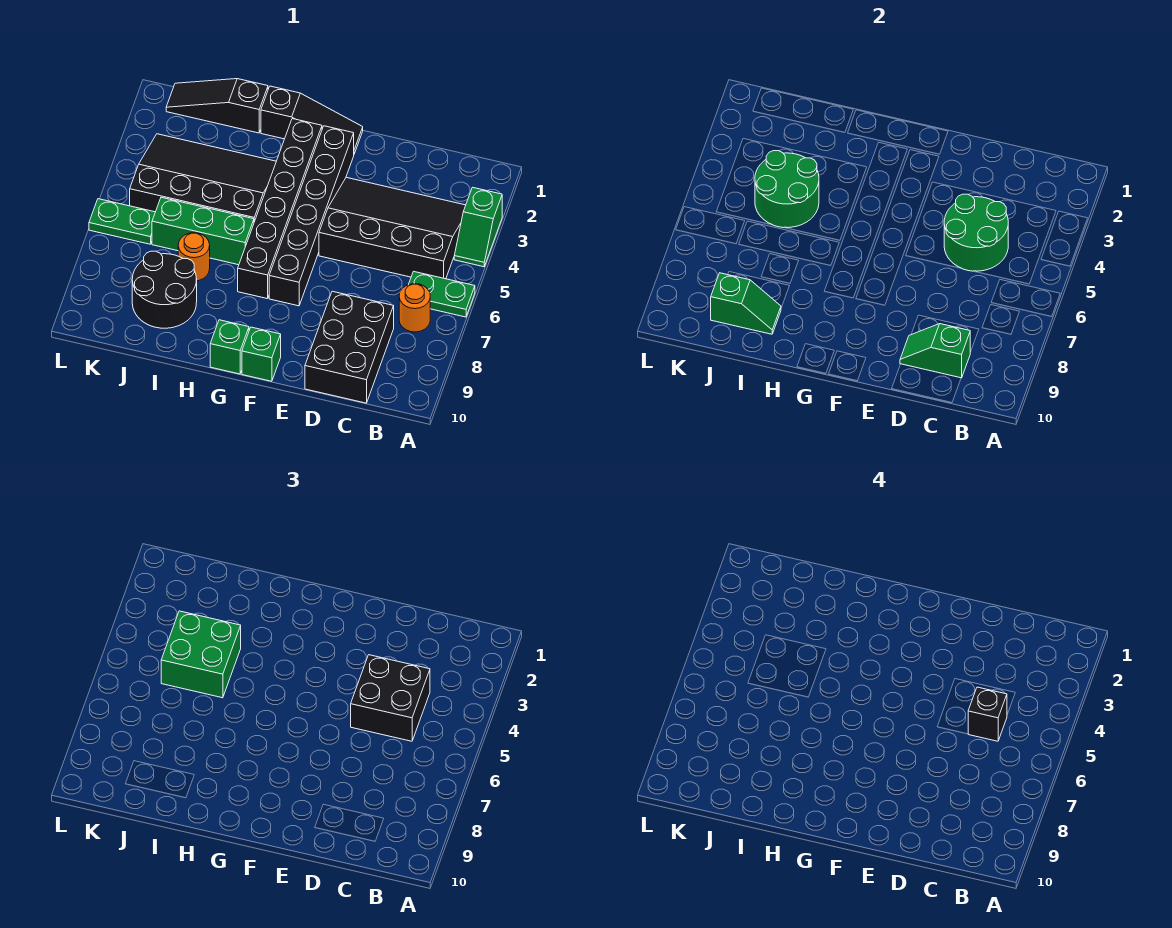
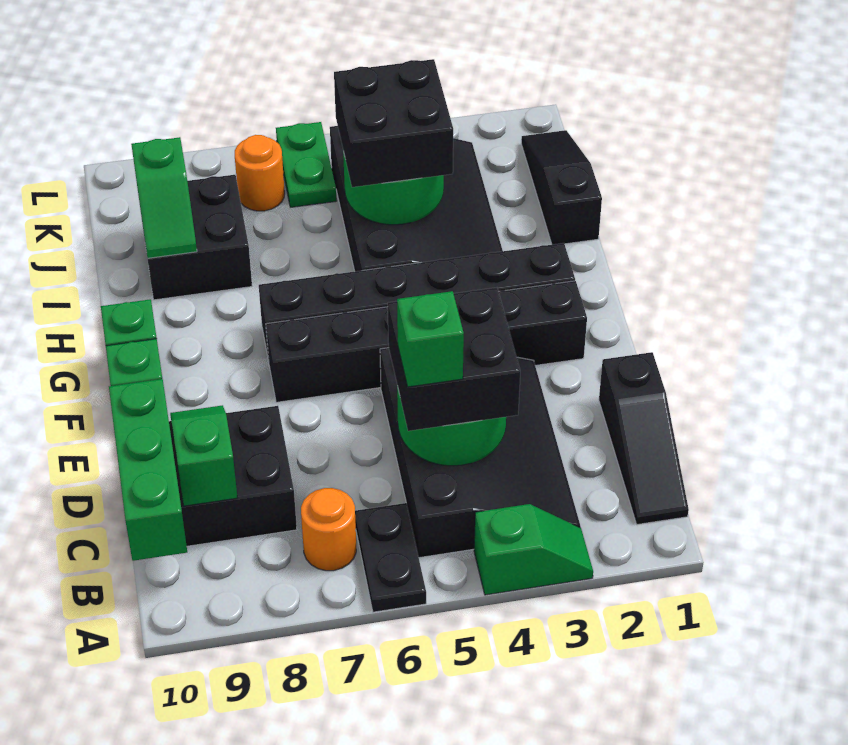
green 1x2 slope [454,187,502,267] -> green 1x2 slope turned to [474,504,593,595]
green 1x2 plate [409,271,475,317] -> black 1x2 plate [355,503,426,612]
black 1x1 brick [968,687,1007,741] -> green 1x1 brick [397,291,464,387]
black 1x3 slope [261,86,363,154] -> black 1x3 slope moved to [599,352,689,524]
green 1x3 brick [152,197,254,265] -> green 1x3 brick moved to [109,379,187,561]
green 2x2 brick [161,611,241,698] -> black 2x2 brick [334,59,453,187]
orange 1x1 round brick [178,233,210,281] -> orange 1x1 round brick moved to [235,135,285,211]
black 2x2 round brick [132,251,197,328] -> black 2x2 brick [140,175,252,300]

